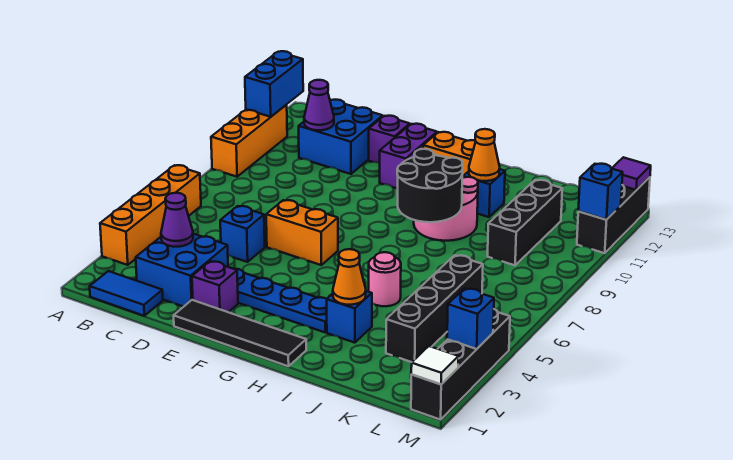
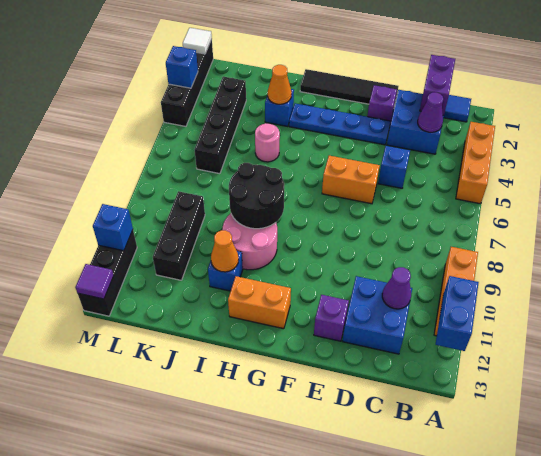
orange 1x4 brick [100,165,201,265] -> orange 1x3 brick [456,122,495,204]
purple 1x2 brick [380,124,437,189] -> purple 1x2 brick moved to [420,55,455,115]

